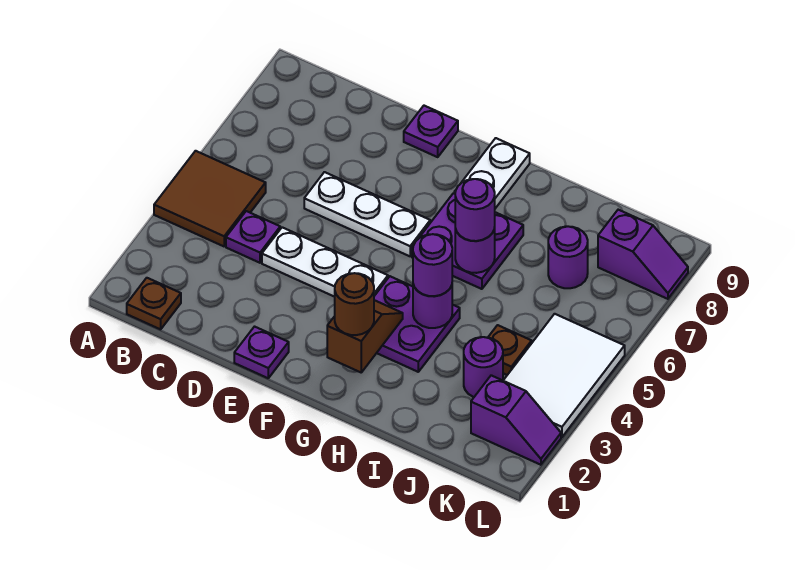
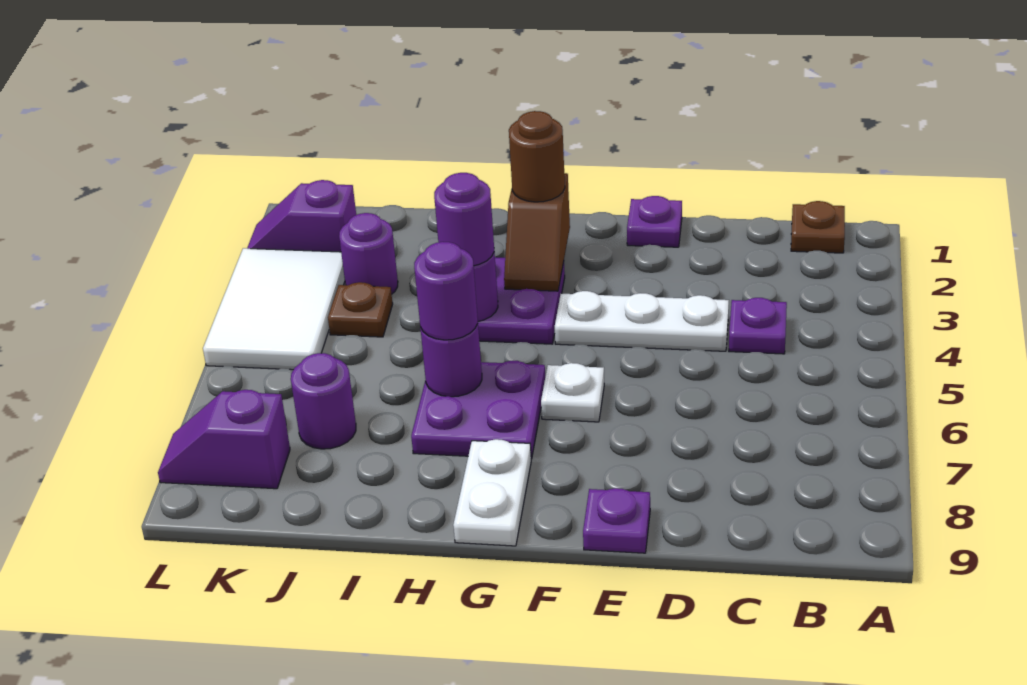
brown 2x2 tile [154,151,266,246] -> none
white 1x3 plate [304,172,430,256] -> white 1x1 plate [541,363,604,422]

